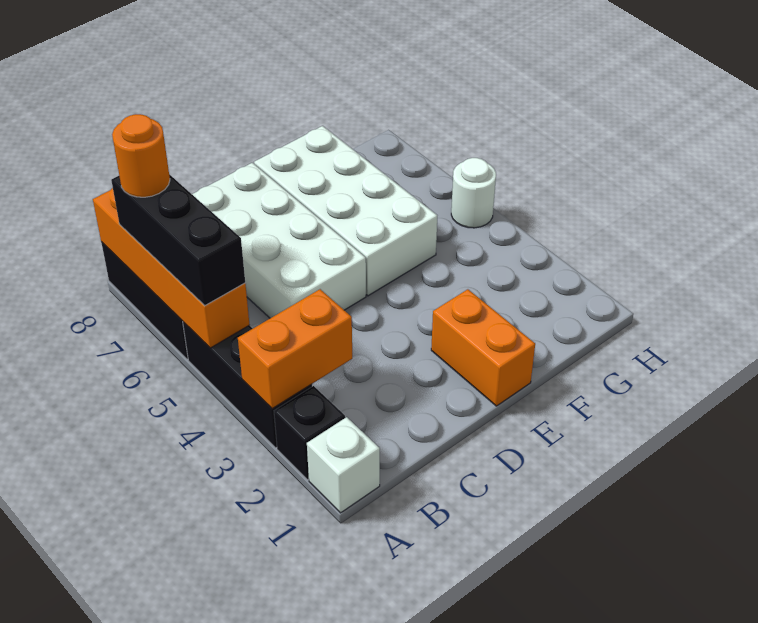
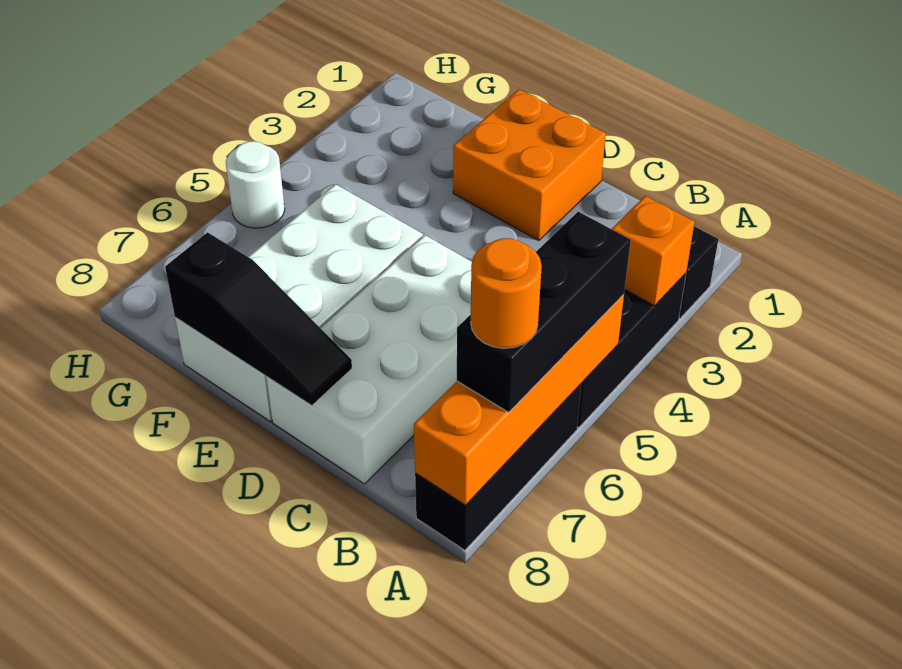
white 1x1 brick [307,417,380,513] -> none
orange 1x2 brick [238,289,352,408] -> orange 1x1 brick [612,196,694,306]
none -> black 1x3 slope [165,232,352,406]
orange 1x2 brick [431,289,535,406] -> orange 2x2 brick [453,89,606,241]

